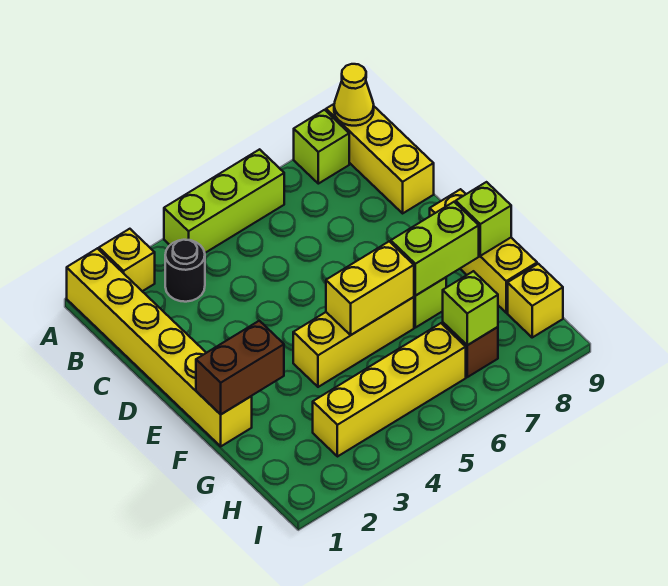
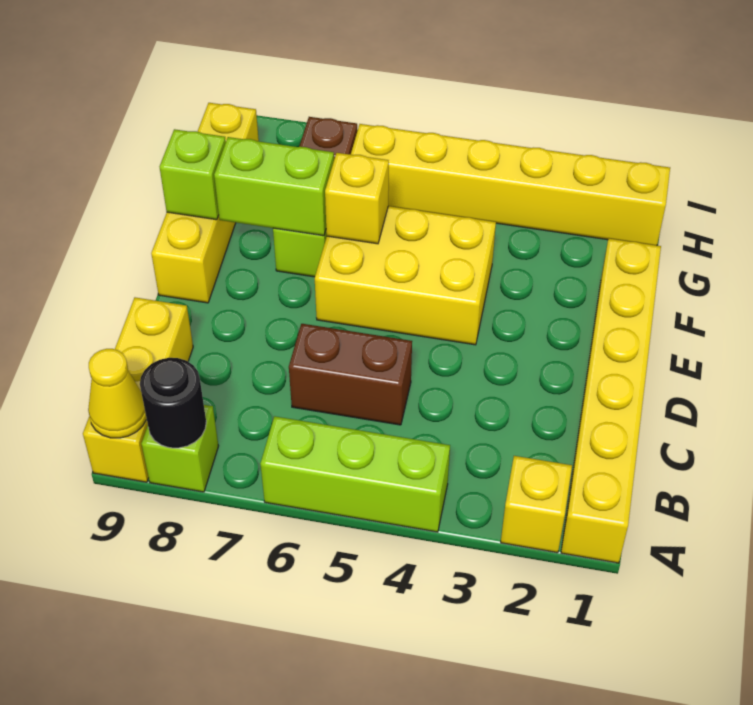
black 1x1 round brick [165,240,205,302] -> black 1x1 round brick moved to [140,358,206,448]
brown 1x2 brick [196,321,284,414] -> brown 1x2 brick moved to [289,324,412,425]
yellow 1x3 brick [293,297,414,387] -> yellow 2x3 brick [315,206,496,345]
yellow 1x2 brick [326,242,414,335] -> yellow 1x1 brick [325,153,389,244]
yellow 1x4 brick [313,323,466,457] -> yellow 1x6 brick [351,124,670,245]
lime 1x1 brick [443,271,498,345] -> none

